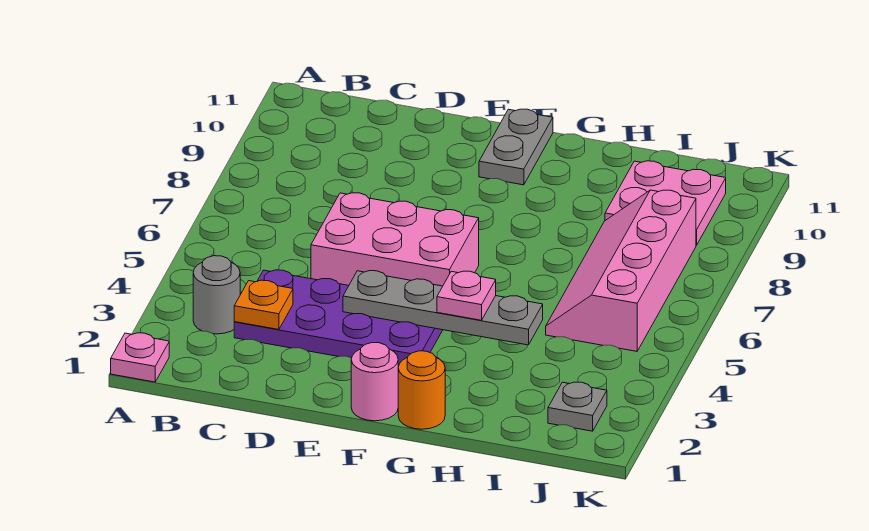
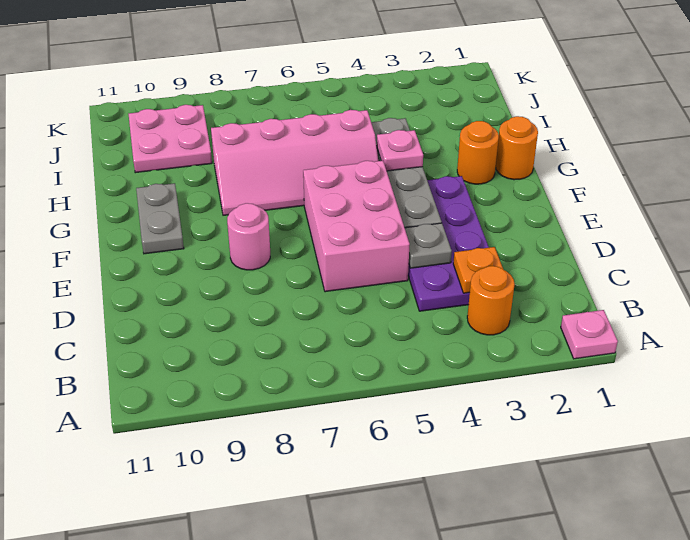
grey 1x1 round brick [193,256,240,334] -> orange 1x1 round brick [467,266,515,335]
pink 1x1 round brick [351,343,398,421] -> pink 1x1 round brick moved to [227,203,270,270]
grey 1x2 plate [479,109,553,185] -> grey 1x2 plate turned to [136,183,184,254]
none -> orange 1x1 round brick [457,121,499,184]
pink 2x4 slope [546,190,696,351] -> pink 2x4 slope moved to [211,110,378,215]
grey 1x1 plate [548,382,607,431] -> grey 1x1 plate moved to [405,223,452,268]

